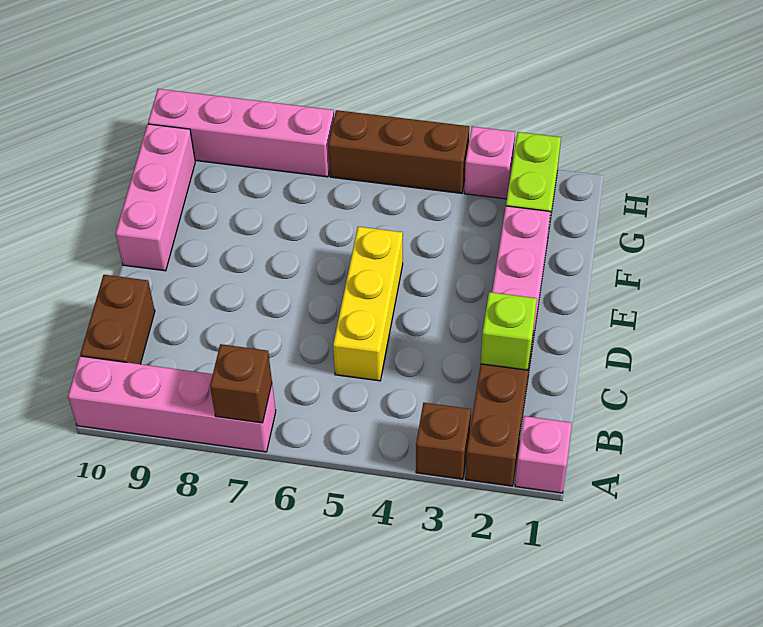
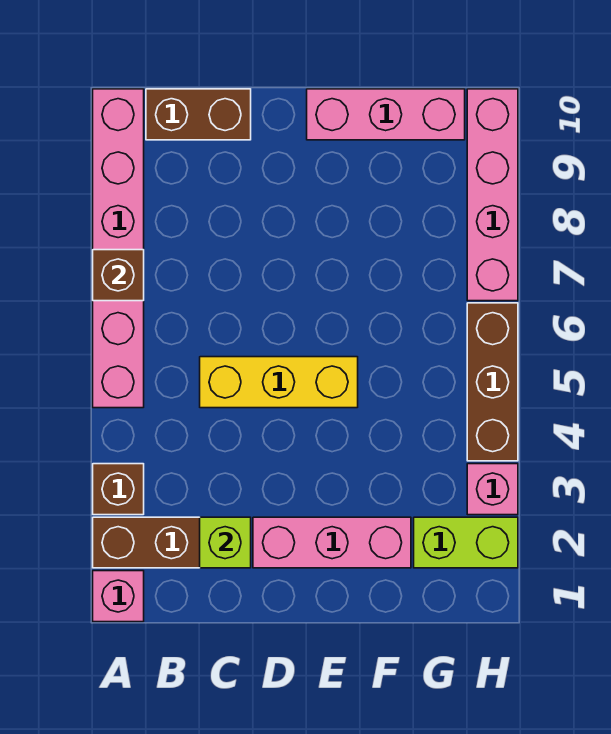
pink 1x4 brick [68,356,276,452] -> pink 1x6 brick [93,89,144,408]

